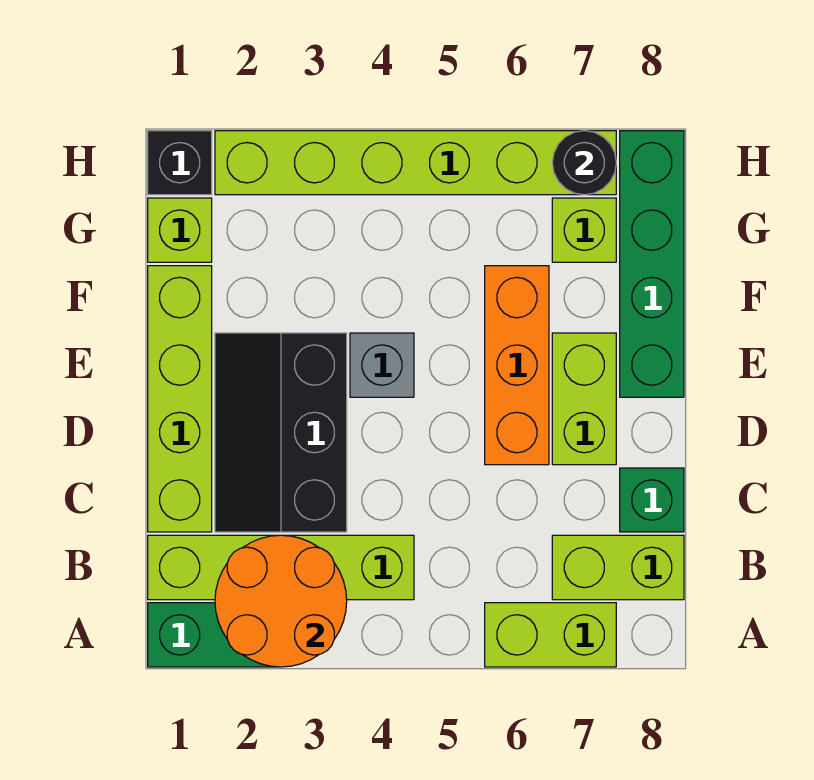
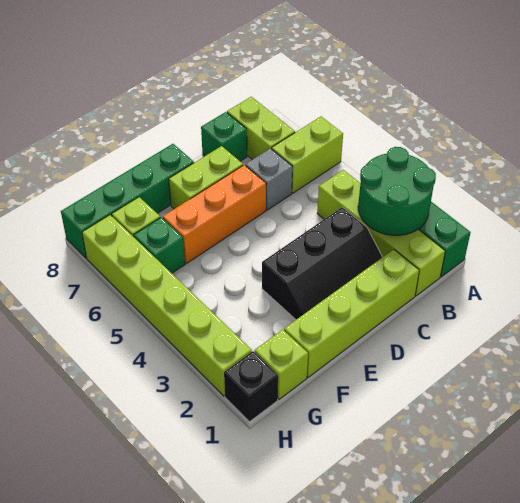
orange 2x2 round brick [215,535,347,667] -> green 2x2 round brick [358,147,436,235]
lime 1x2 brick [485,603,616,667] -> lime 1x2 brick turned to [272,117,343,193]
grey 1x1 brick [350,333,414,397] -> grey 1x1 brick moved to [245,148,292,210]
none -> green 1x1 brick [134,217,185,273]
black 1x1 round brick [552,131,616,195] -> none

